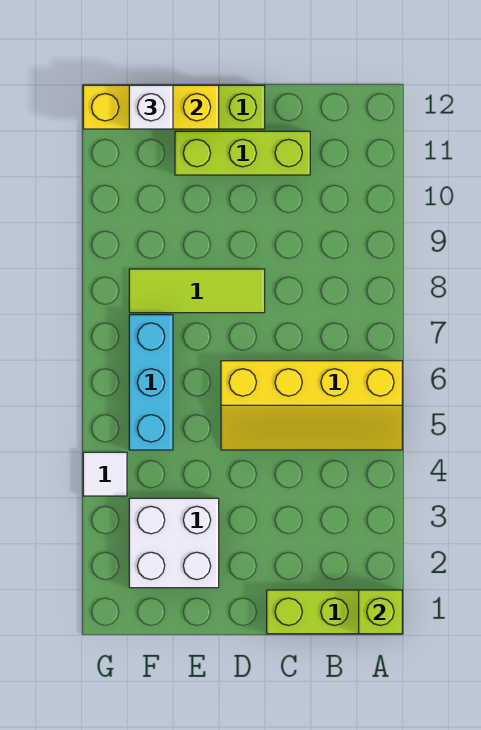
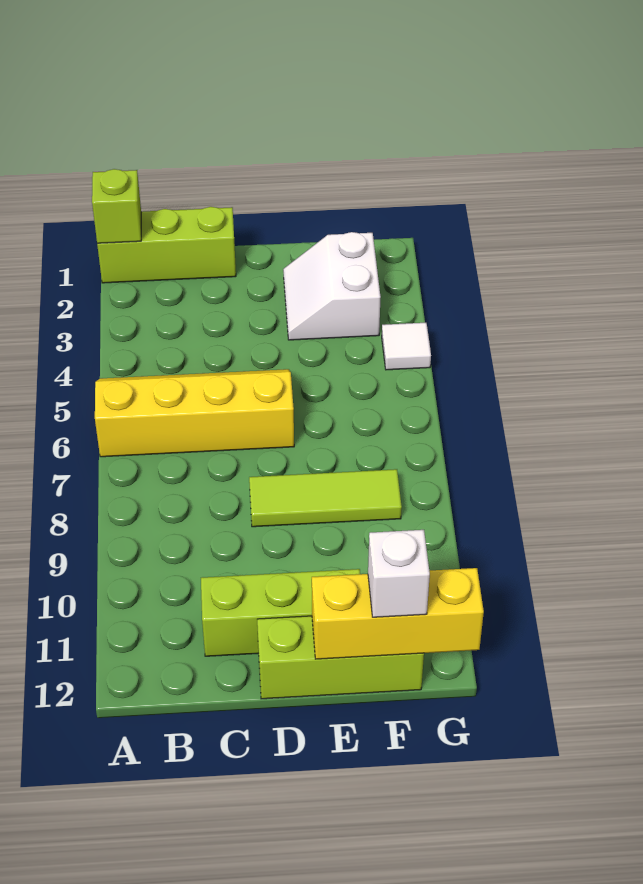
white 2x2 brick [129,498,219,588] -> white 2x2 slope [283,232,381,340]
cyan 1x3 brick [129,315,173,450] -> none

